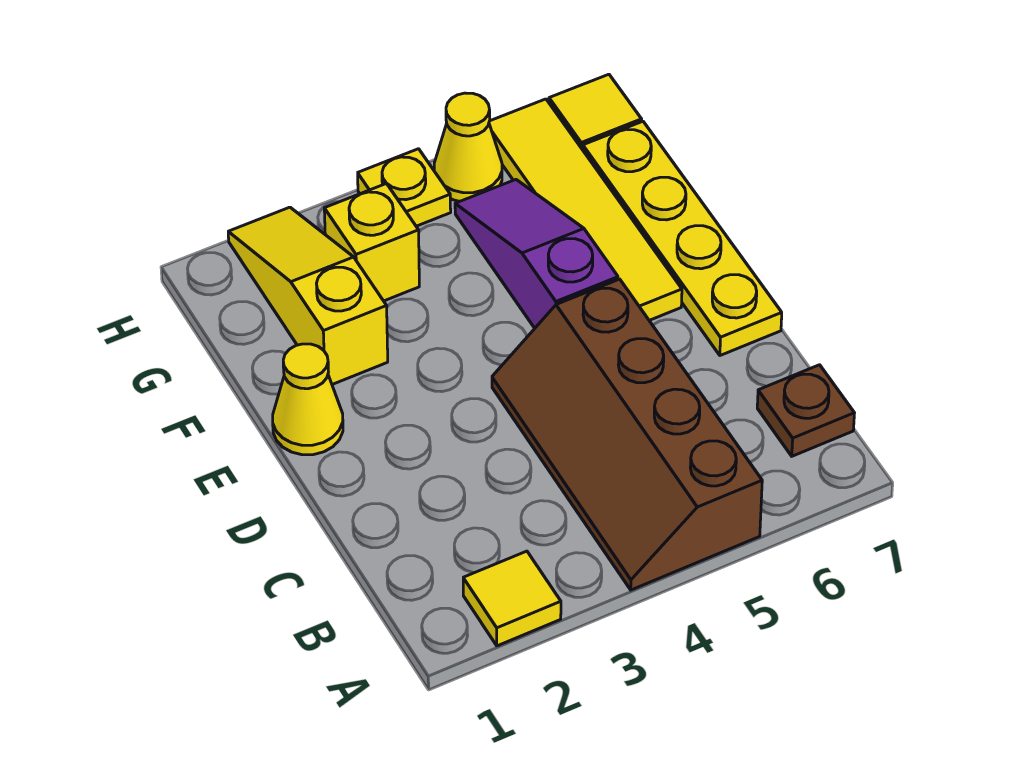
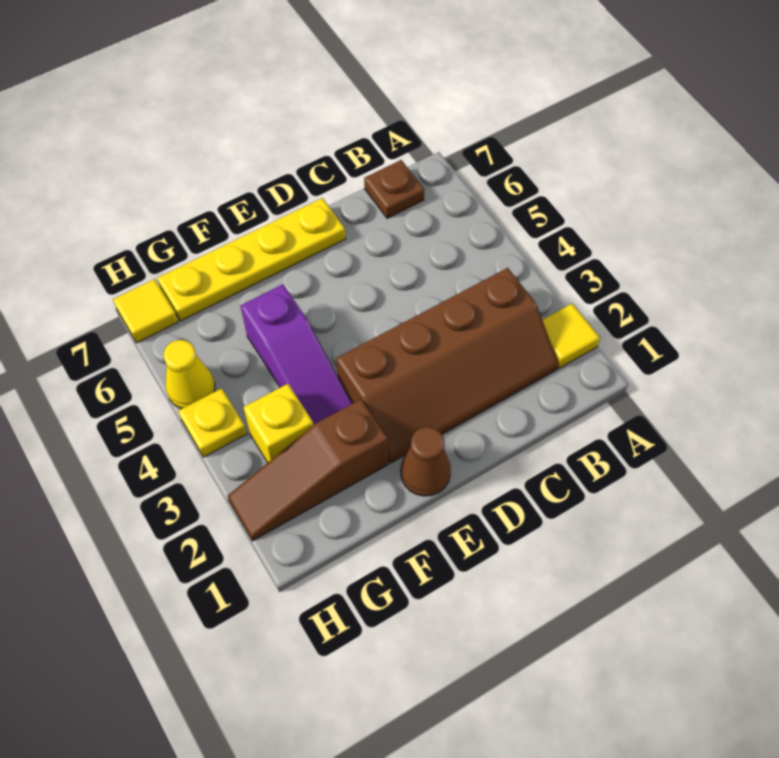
brown 2x4 slope [492,279,762,590] -> brown 2x4 slope moved to [336,268,558,463]
yellow 1x1 cone [273,344,343,455] -> brown 1x1 cone [401,427,451,496]
purple 1x3 slope [455,180,618,328] -> purple 1x3 slope turned to [240,284,352,425]
yellow 1x4 tile [489,99,682,320] -> none
yellow 1x3 slope [228,207,388,384] -> brown 1x3 slope [227,399,388,541]

